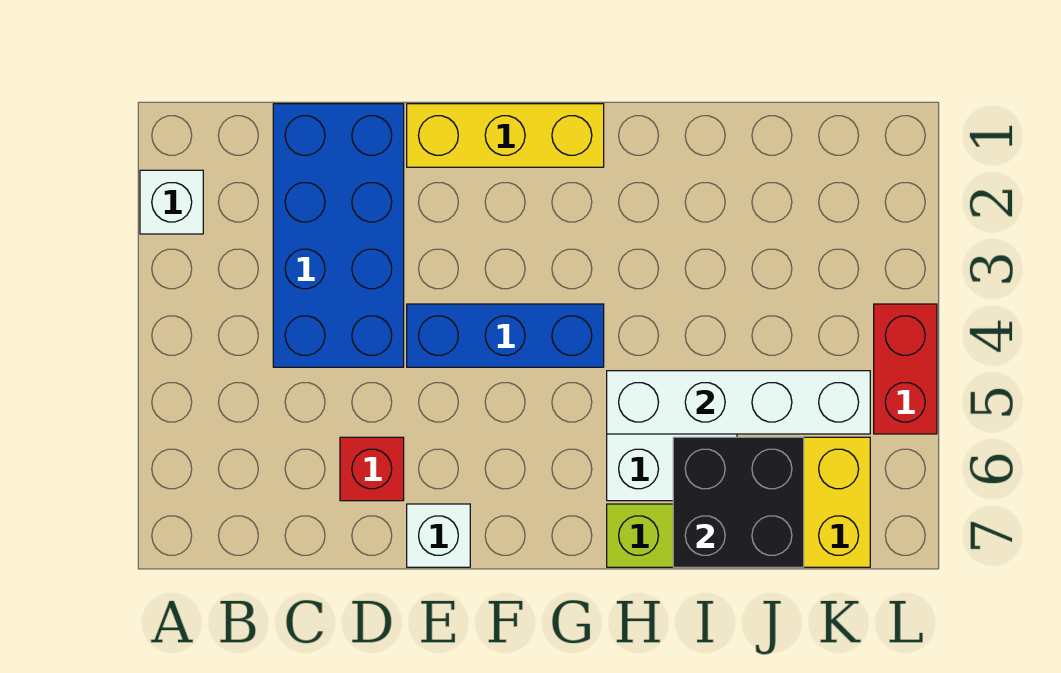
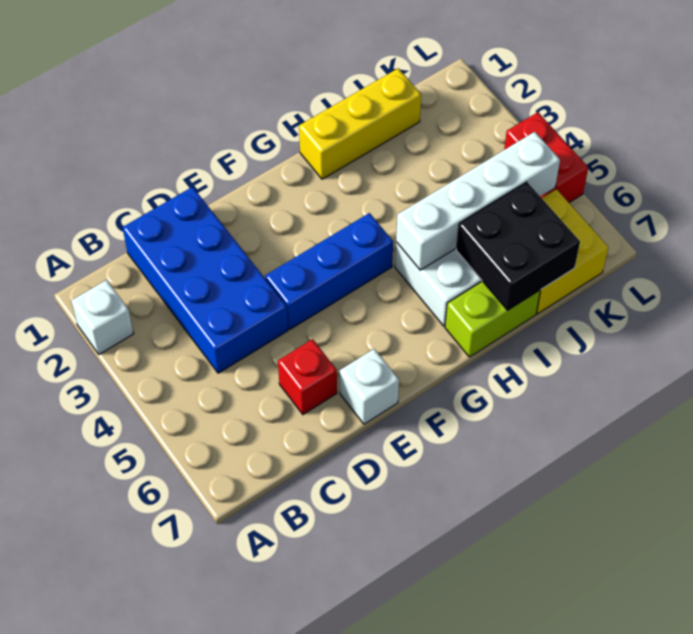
yellow 1x3 brick [407,104,604,167] -> yellow 1x3 brick moved to [299,68,421,179]

